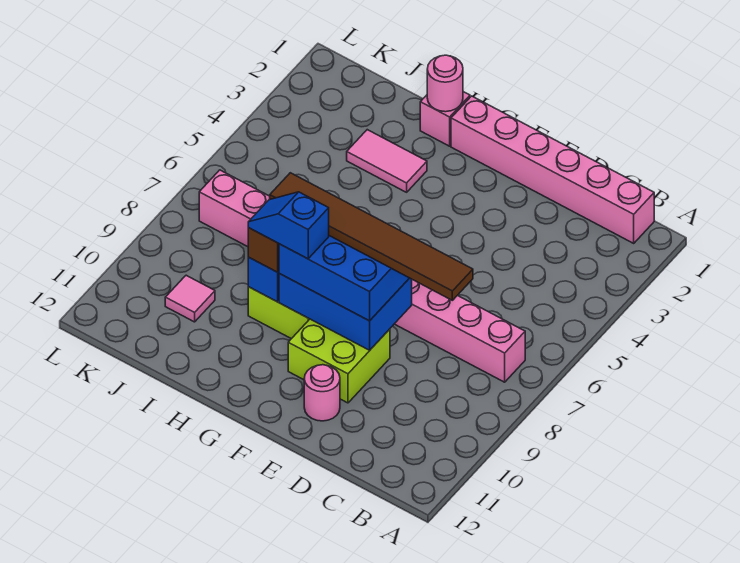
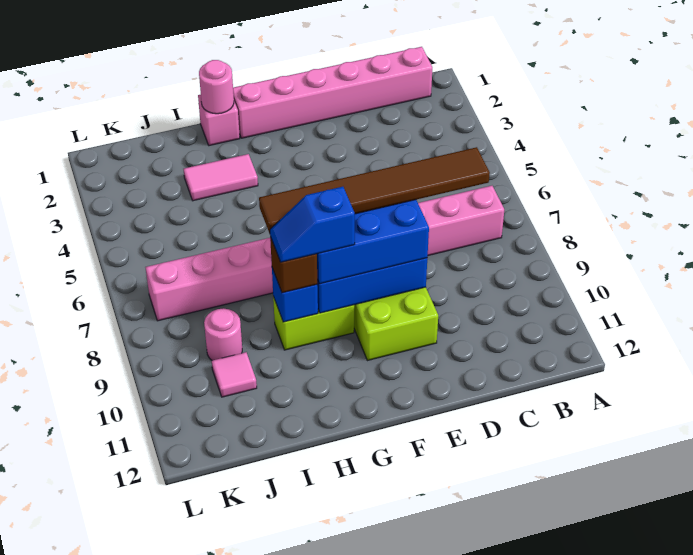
pink 1x1 round brick [304,365,340,421] -> pink 1x1 round brick moved to [204,309,242,360]

